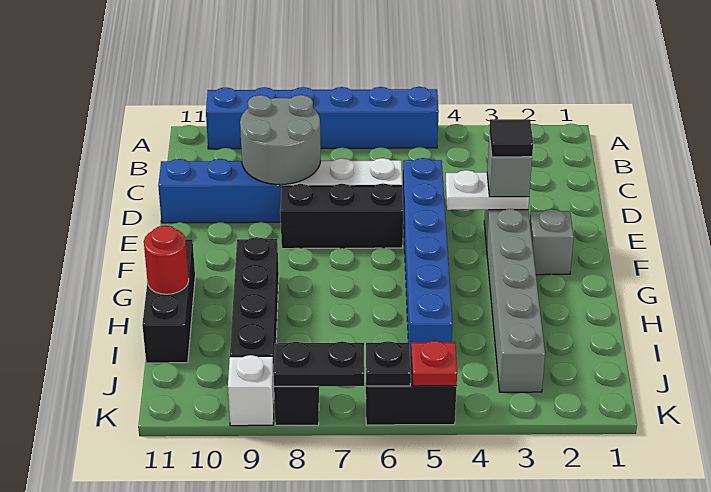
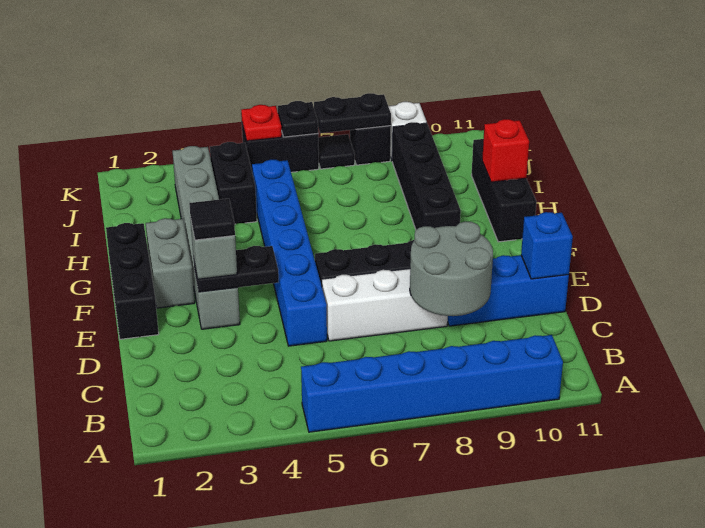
none -> blue 1x1 brick [521,212,573,279]
none -> black 1x3 brick [106,223,159,339]
white 1x2 plate [445,170,529,210] -> black 1x2 plate [193,246,279,292]
grey 1x1 brick [530,209,574,275] -> grey 1x2 brick [146,218,195,308]
red 1x1 round brick [144,226,189,294] -> red 1x1 brick [482,119,529,182]
none -> black 1x2 brick [210,142,257,224]
none -> black 1x1 tile [318,134,355,169]

